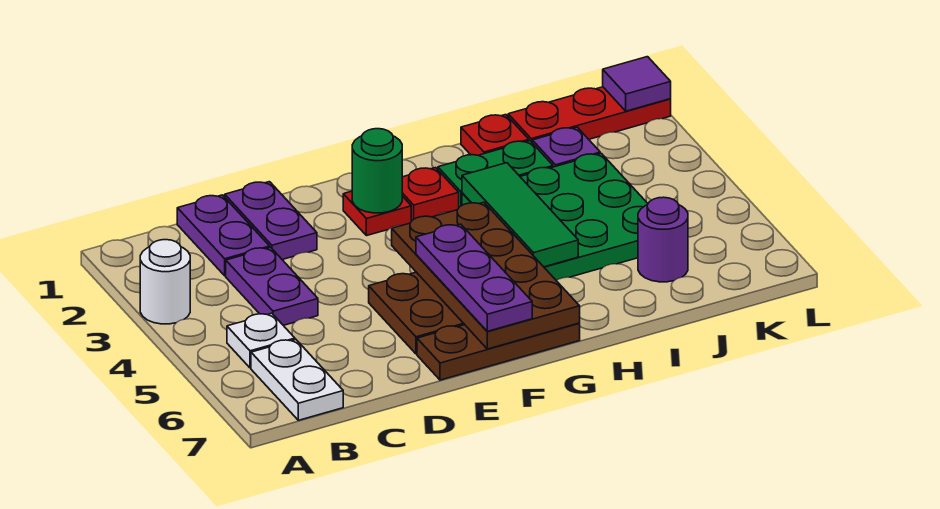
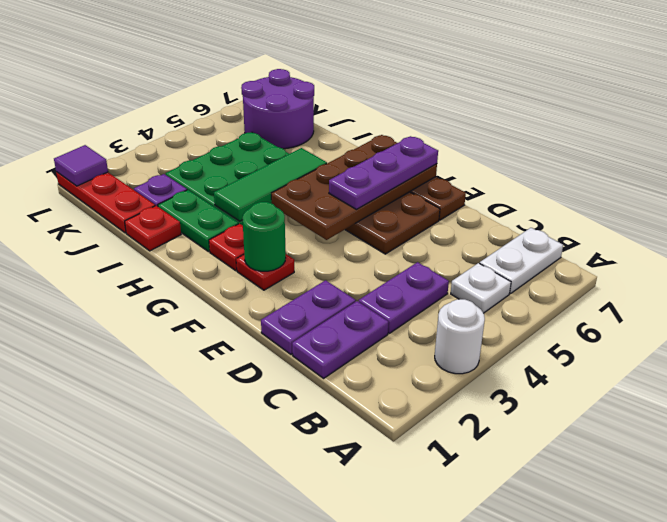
purple 1x1 round brick [638,197,688,282] -> purple 2x2 round brick [241,69,314,149]

